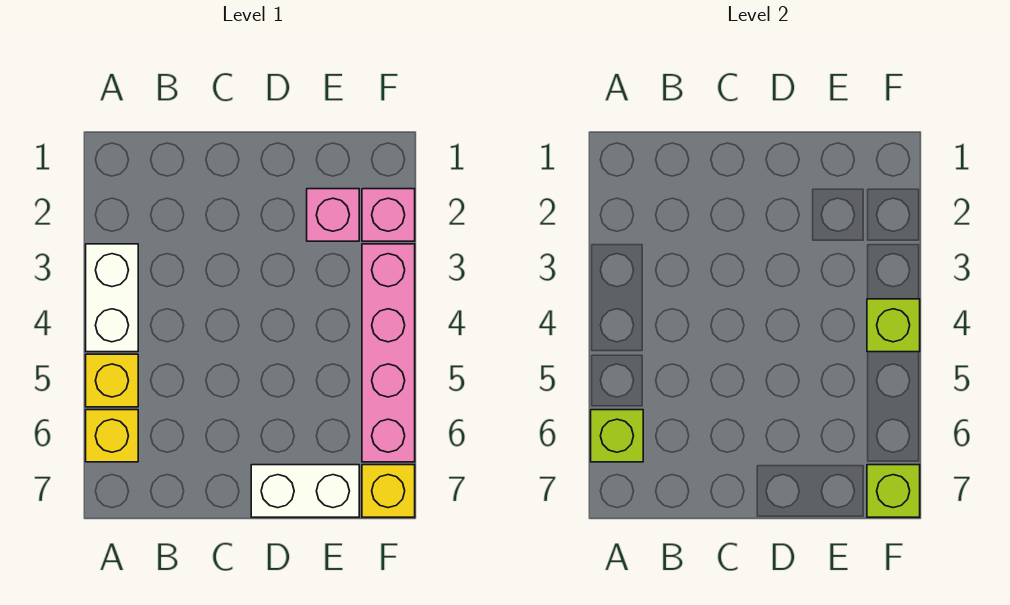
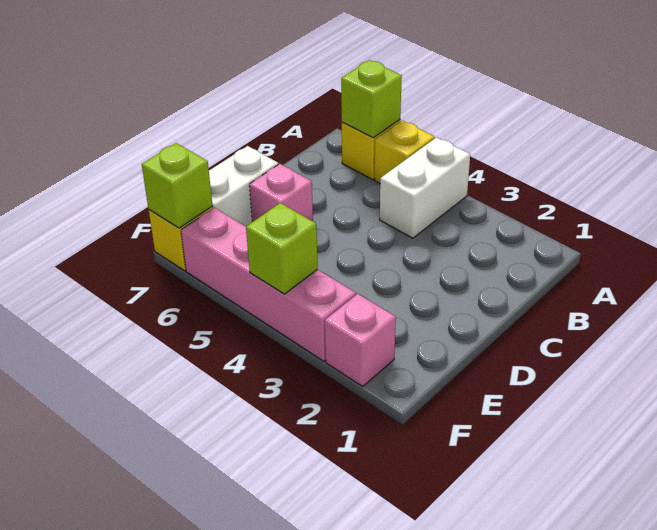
white 1x2 brick [86,244,138,352] -> white 1x2 brick turned to [380,137,470,238]
pink 1x1 brick [307,189,359,241] -> pink 1x1 brick moved to [249,164,313,222]

